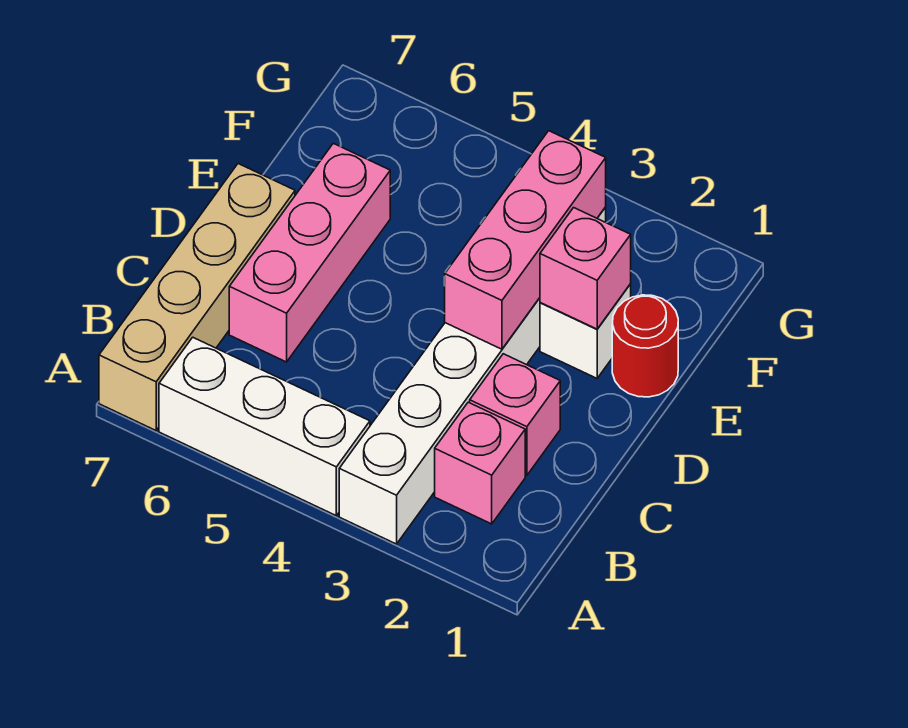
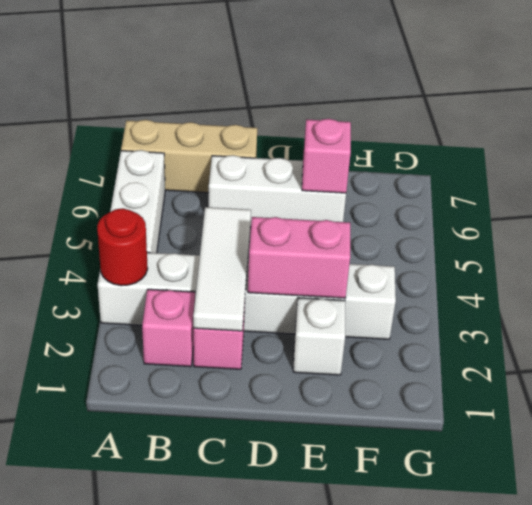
tan 1x4 brick [99,164,295,430] -> tan 1x3 brick [121,120,257,193]
none -> white 1x3 tile [193,207,251,331]
pink 1x3 brick [229,143,390,362] -> white 1x3 brick [209,155,346,227]
pink 1x3 brick [445,131,606,349] -> pink 1x2 brick [248,217,350,298]
red 1x1 round brick [612,295,678,397] -> red 1x1 round brick moved to [97,208,148,286]
pink 1x1 brick [540,208,631,329] -> pink 1x1 brick moved to [302,119,351,193]

